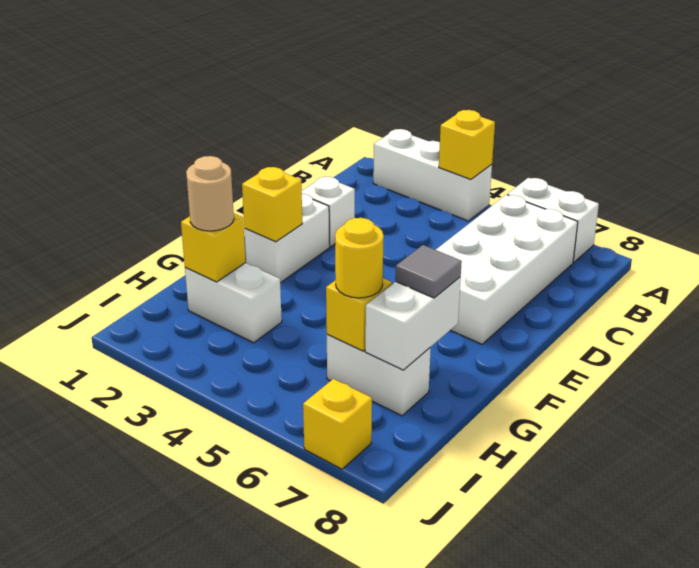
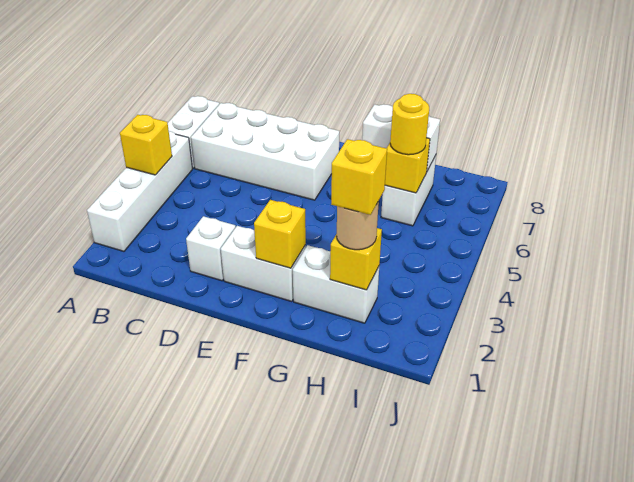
white 1x3 brick [373,129,492,221] -> white 1x4 brick [87,131,193,251]
grey 1x1 tile [395,245,462,298] -> none
white 1x2 brick [185,263,282,343] -> white 1x2 brick turned to [293,245,379,323]
yellow 1x1 brick [303,379,372,469] -> yellow 1x1 brick moved to [331,139,387,215]

